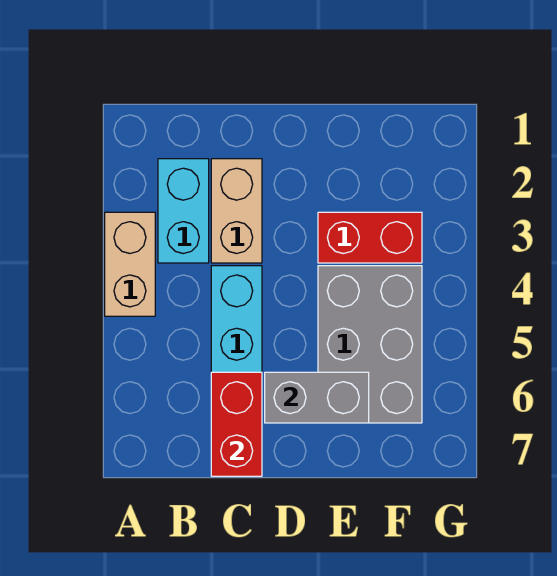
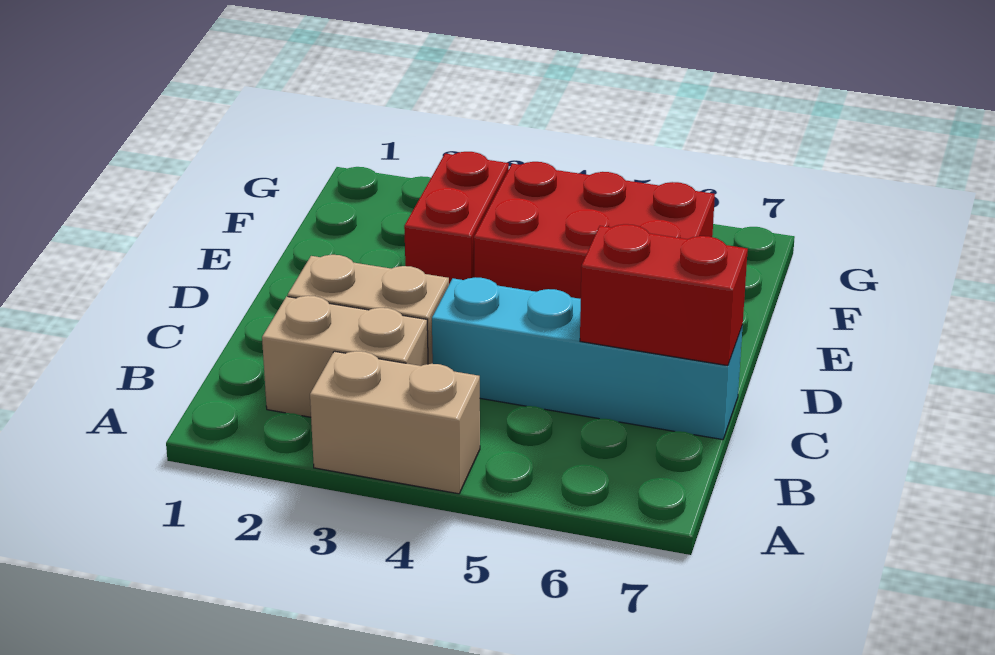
cyan 1x2 brick [158,159,209,263] -> tan 1x2 brick [262,296,428,417]
grey 1x2 brick [265,372,369,423] -> none
grey 2x3 brick [318,266,422,423] -> red 2x3 brick [474,162,715,299]

